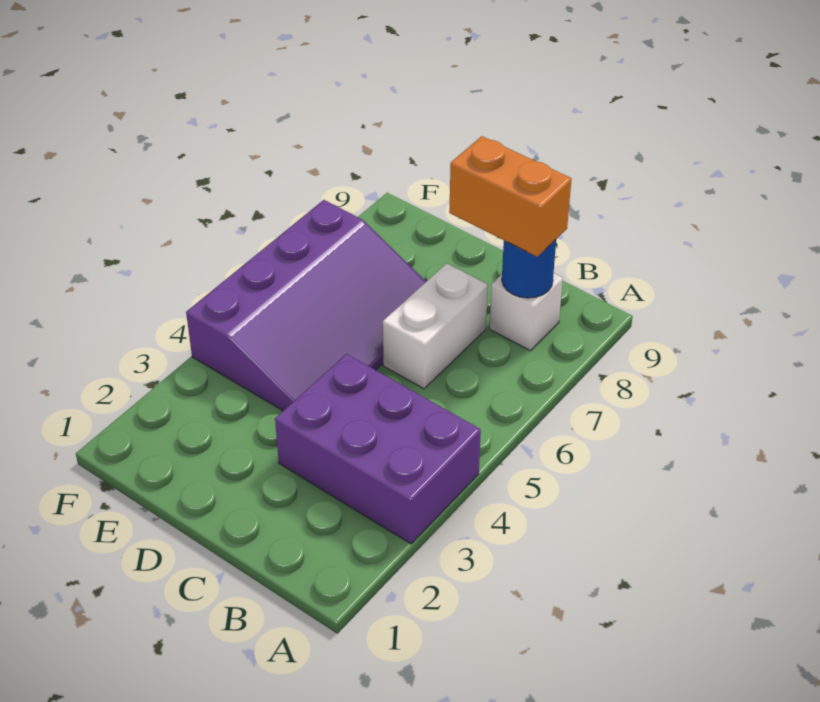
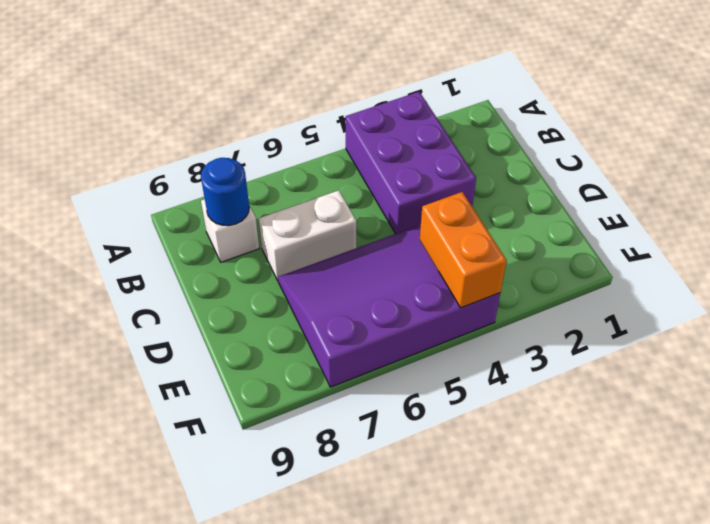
orange 1x2 brick [449,136,572,257] -> orange 1x2 brick moved to [420,192,506,308]

